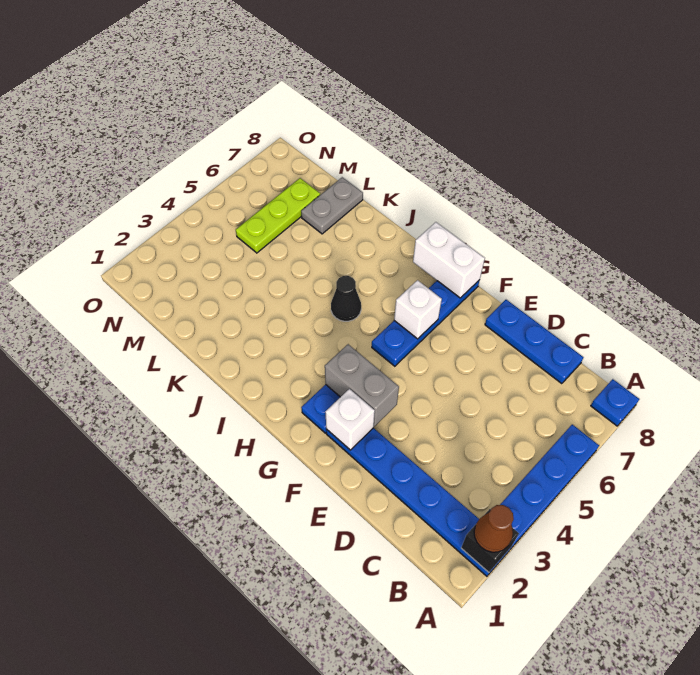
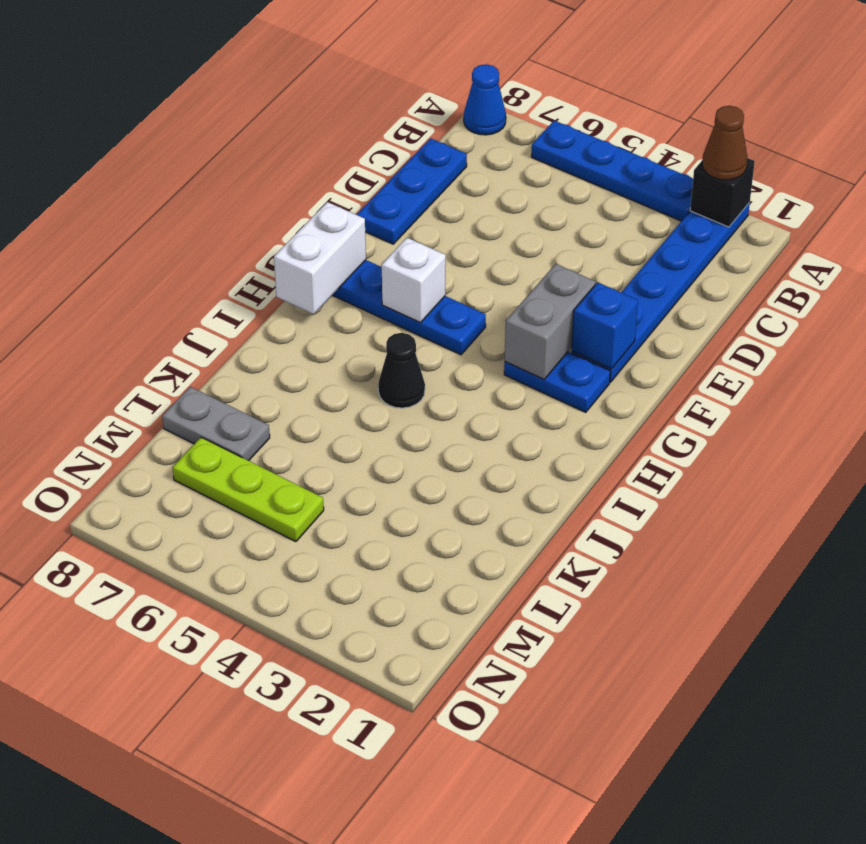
blue 1x1 plate [591,379,639,426] -> blue 1x1 cone [464,64,506,135]
white 1x1 brick [326,389,375,450] -> blue 1x1 brick [572,282,638,369]

